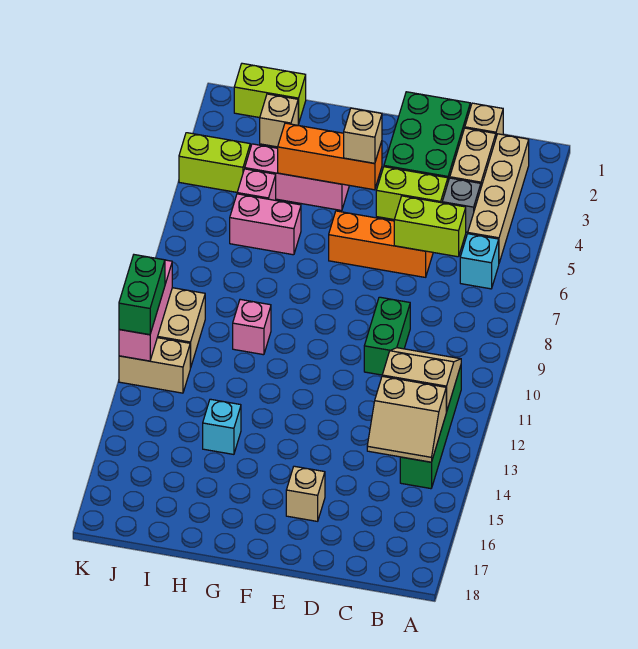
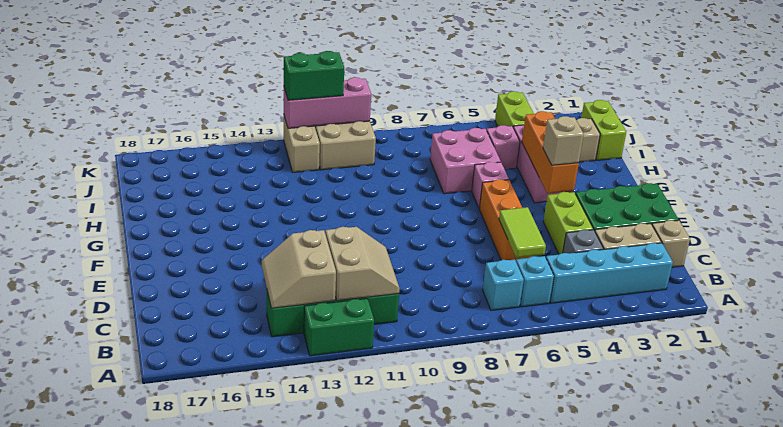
tan 1x4 brick [468,134,529,263] -> cyan 1x4 brick [546,243,673,303]
lime 1x2 brick [394,196,466,257] -> lime 1x2 tile [499,207,546,258]
green 1x2 brick [364,297,410,375] -> green 1x2 brick moved to [304,299,374,356]
tan 1x1 brick [286,466,325,521] -> none
pink 1x2 brick [230,194,301,255] -> pink 2x2 brick [430,128,501,194]
pink 1x1 brick [233,299,271,355] -> pink 1x1 brick moved to [472,162,509,208]
cyan 1x1 brick [203,399,241,454] -> cyan 1x1 brick moved to [483,260,524,310]

